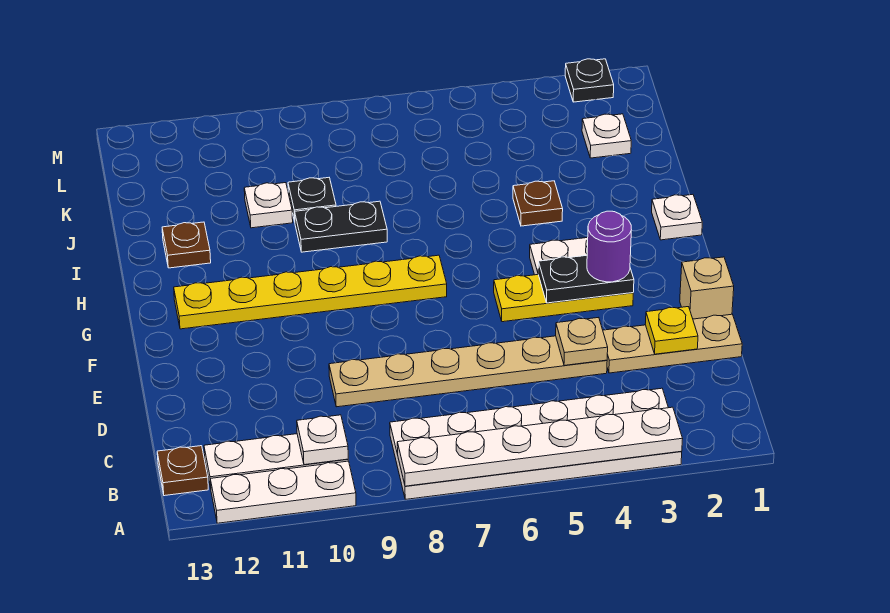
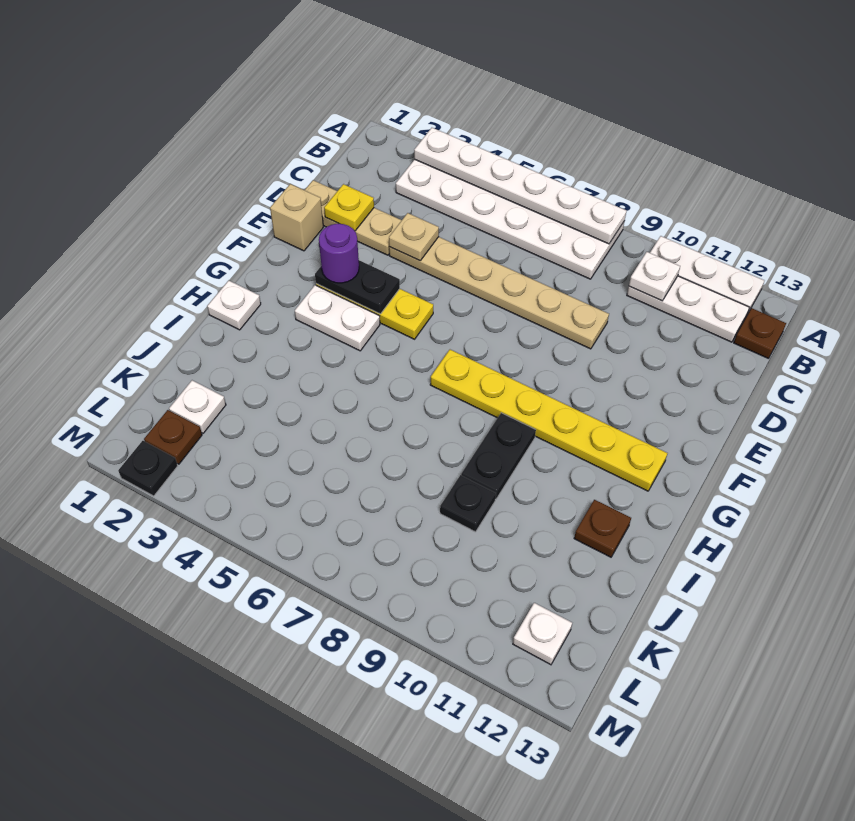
brown 1x1 plate [513,181,563,226] -> brown 1x1 plate moved to [144,410,202,464]
black 1x2 plate [295,201,387,252] -> black 1x2 plate turned to [461,413,536,499]
white 1x1 plate [244,183,293,228] -> white 1x1 plate moved to [513,603,572,665]

